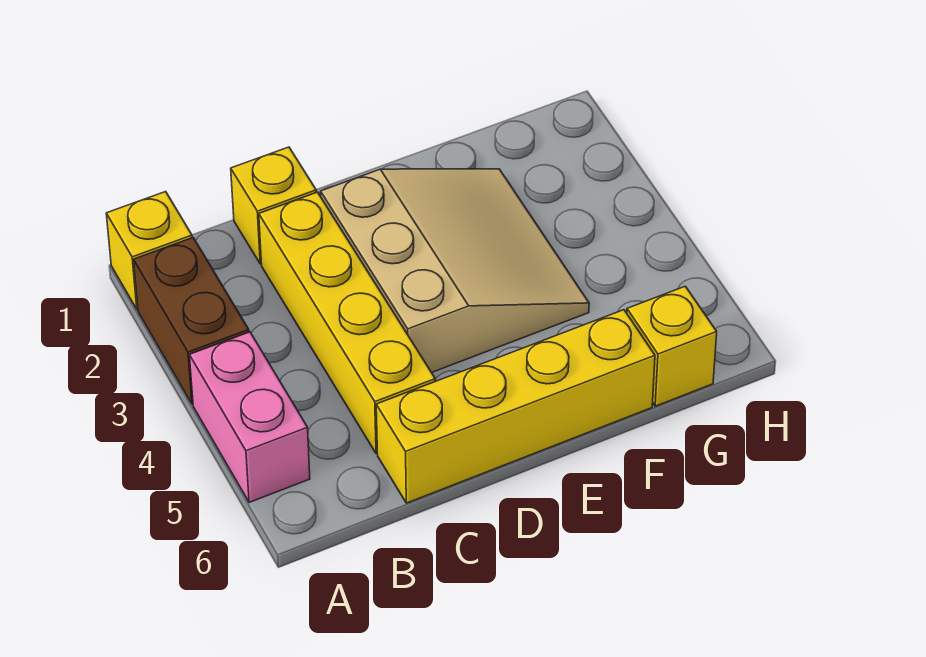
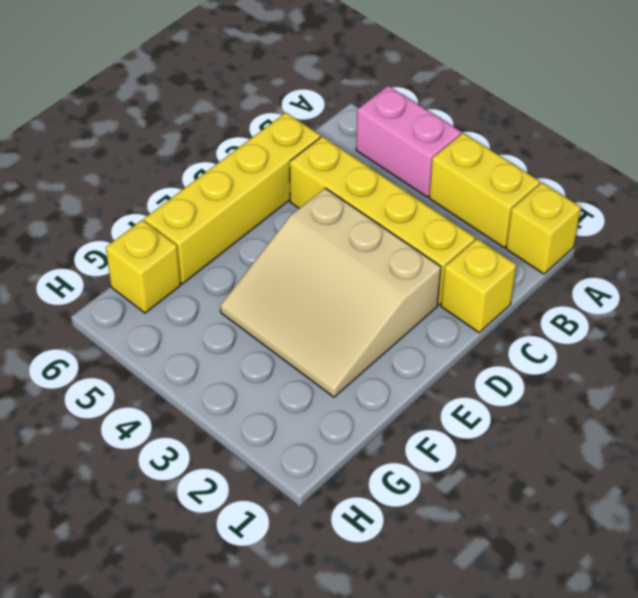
brown 1x2 brick [134,238,249,404] -> yellow 1x2 brick [429,133,540,248]

